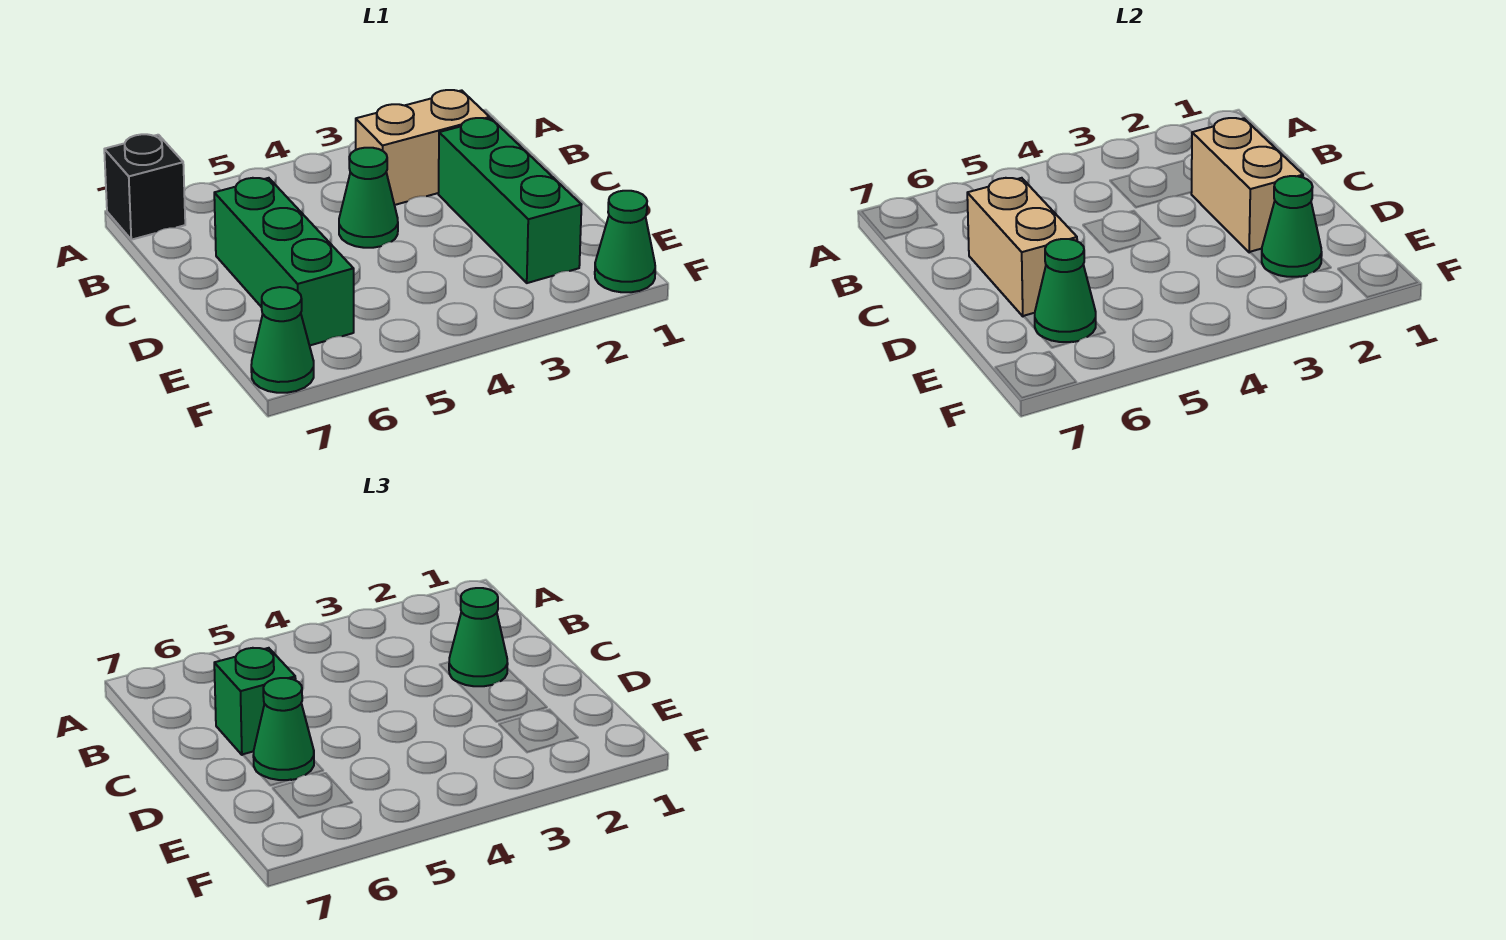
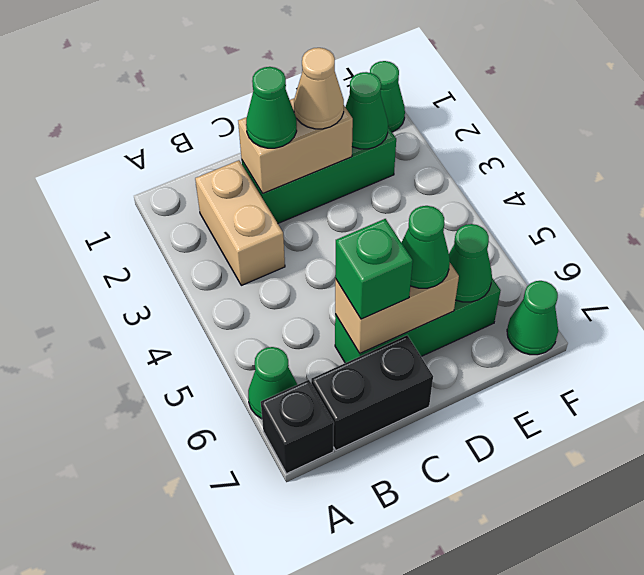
none -> black 1x2 brick [311,335,433,450]
green 1x1 cone [339,148,398,248] -> green 1x1 cone moved to [248,347,297,419]
none -> tan 1x1 cone [294,48,344,129]

